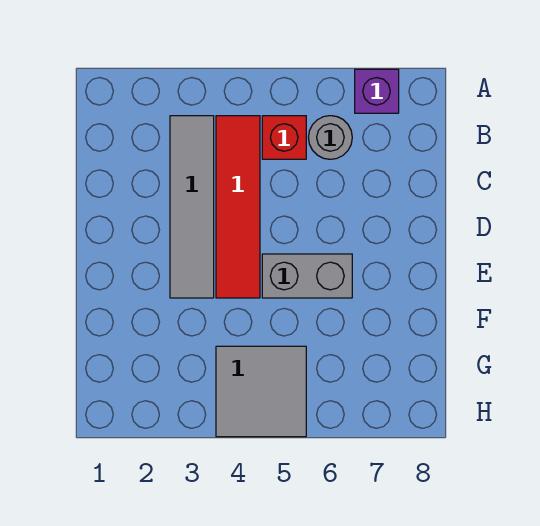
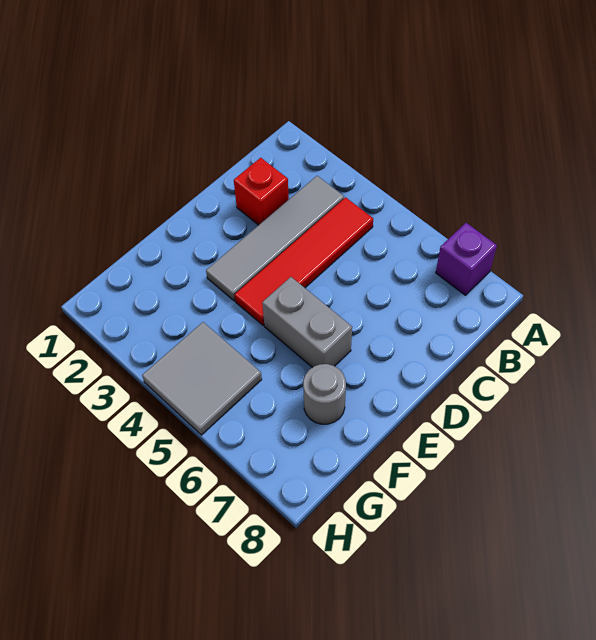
red 1x1 brick [262,116,306,159] -> red 1x1 brick moved to [234,158,289,225]
grey 1x1 round brick [308,116,352,159] -> grey 1x1 round brick moved to [303,364,346,424]

